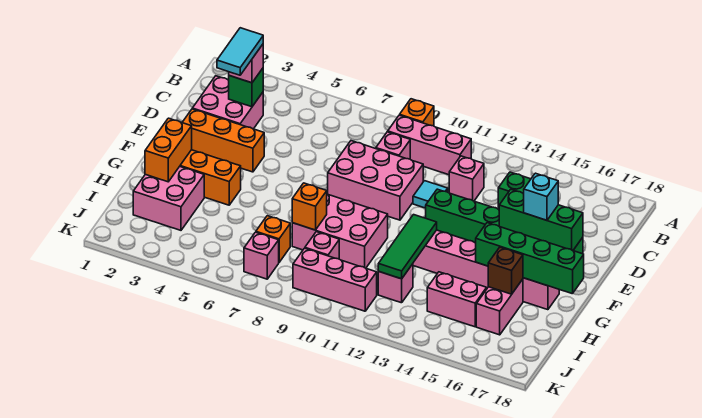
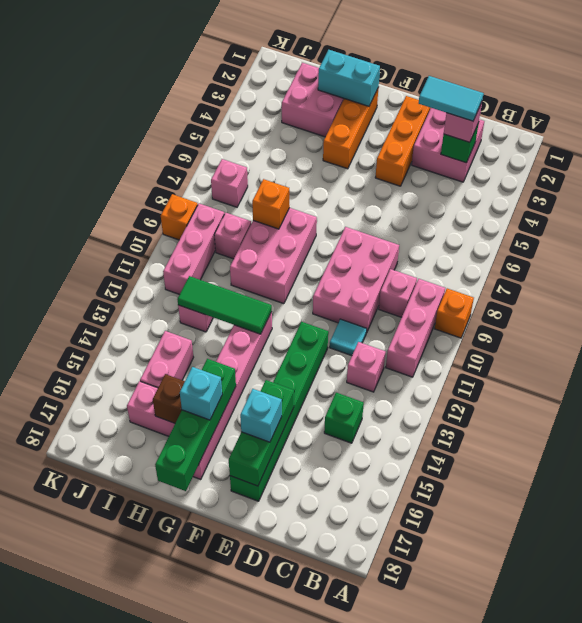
orange 1x2 brick [145,118,192,182] -> cyan 1x2 brick [318,50,380,106]
none -> cyan 1x1 brick [180,367,222,420]
orange 1x1 brick [256,216,290,262] -> orange 1x1 brick moved to [161,194,198,240]

